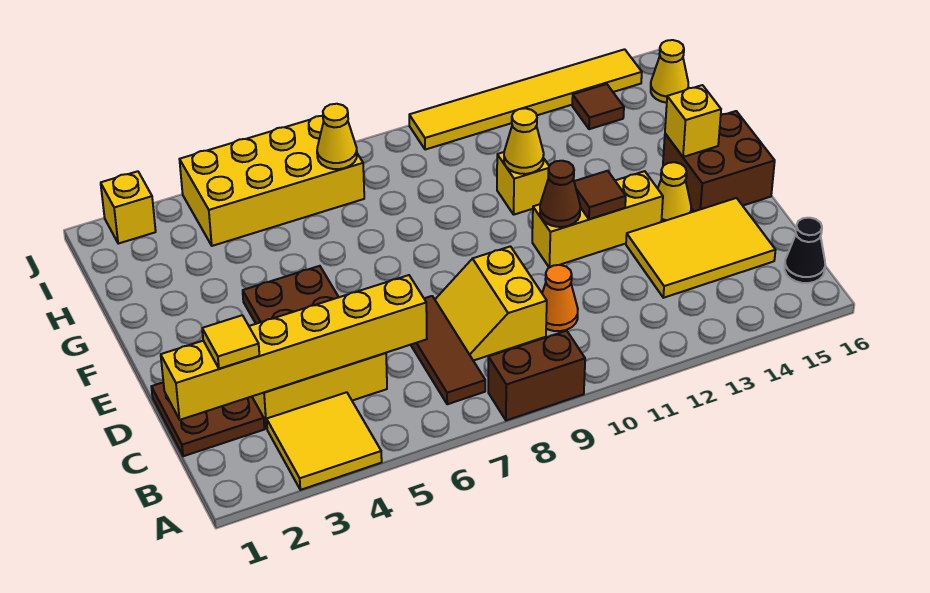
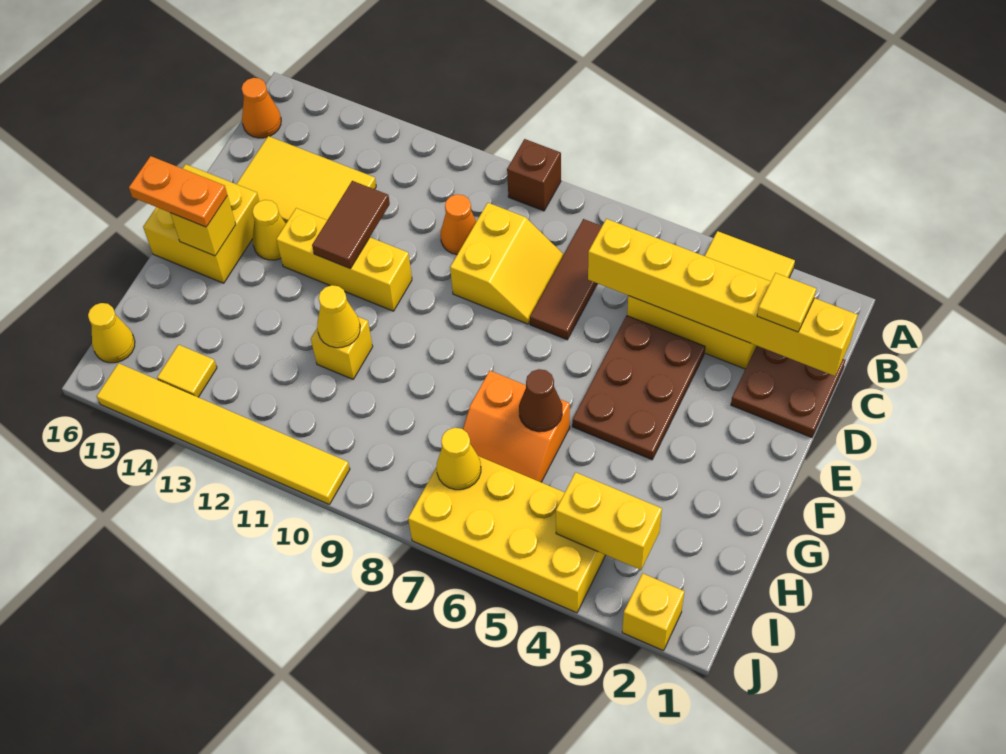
brown 1x2 brick [488,331,585,420] -> brown 1x1 brick [507,139,561,211]
black 1x1 cone [785,218,825,283] -> orange 1x1 cone [242,78,281,138]
brown 1x1 cone [540,161,580,227] -> brown 1x1 cone moved to [519,369,562,432]
brown 1x1 tile [574,171,626,219] -> brown 1x2 tile [312,181,390,268]
brown 2x2 brick [663,111,775,211] -> yellow 2x2 brick [143,164,259,283]
none -> orange 1x2 plate [129,156,227,227]
none -> orange 2x2 slope [463,371,570,482]
none -> yellow 1x2 brick [556,472,662,570]
brown 1x1 tile [572,84,624,129] -> yellow 1x1 tile [157,345,217,397]

